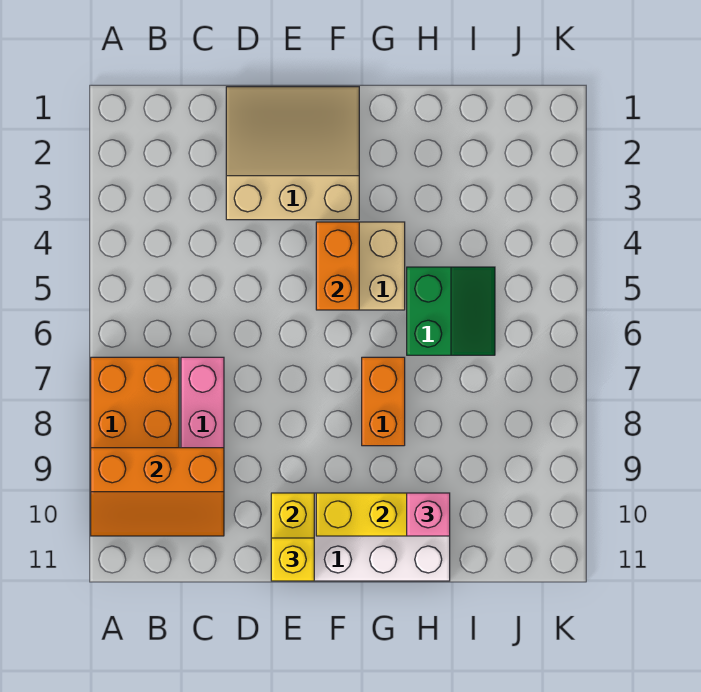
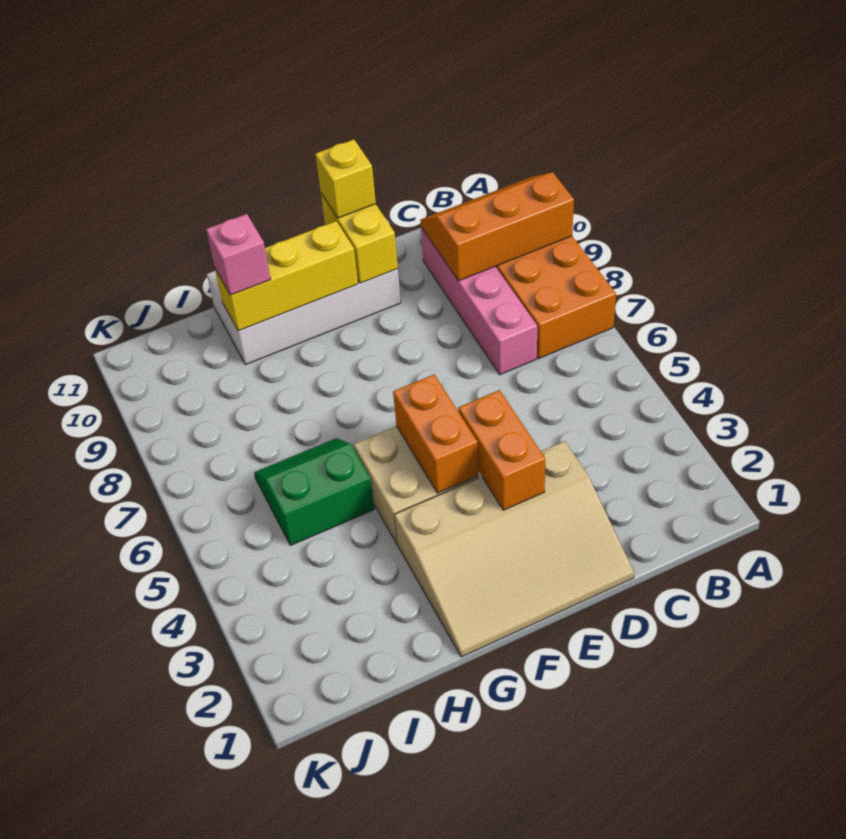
tan 3x3 slope [226,87,359,220] -> tan 3x4 slope [394,441,634,657]
orange 1x2 brick [362,357,405,446] -> orange 1x2 brick moved to [458,390,545,510]
green 2x2 slope [407,267,495,355] -> green 2x2 slope turned to [254,438,374,545]

